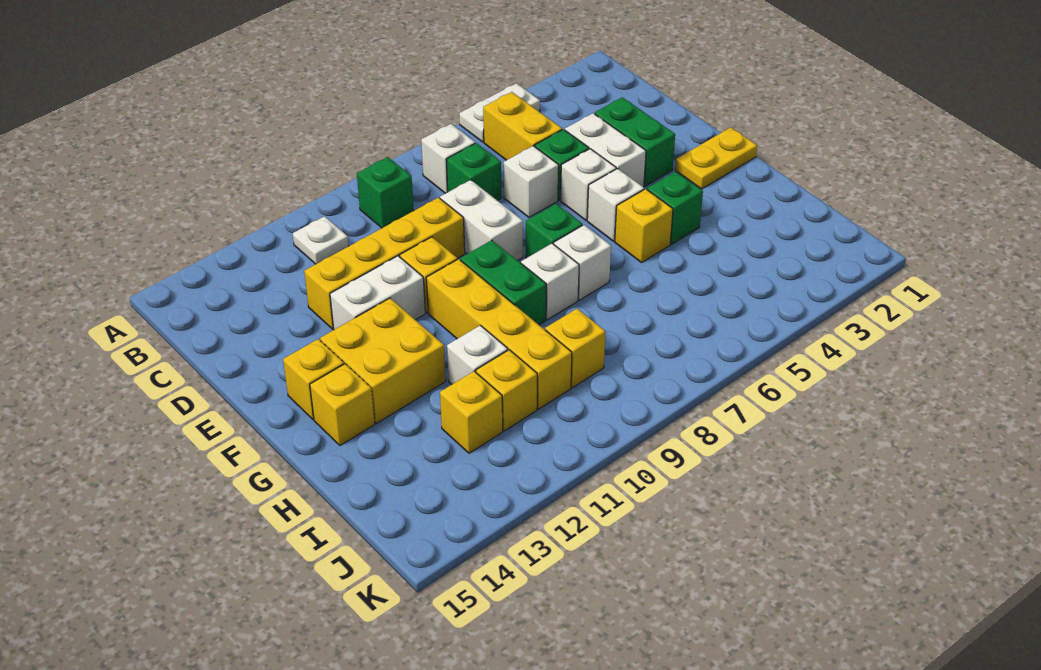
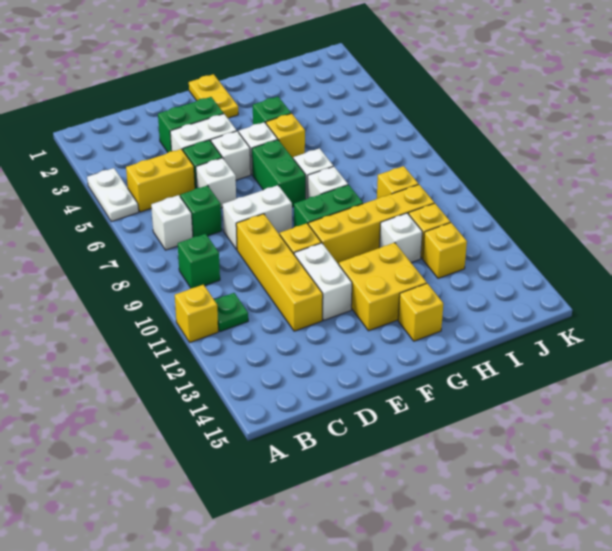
white 1x1 plate [293,216,349,264] -> green 1x1 plate [214,293,248,332]
green 1x1 brick [526,204,583,258] -> green 1x2 brick [252,140,306,207]
yellow 1x1 brick [283,339,344,420] -> yellow 1x1 brick moved to [175,285,218,342]

